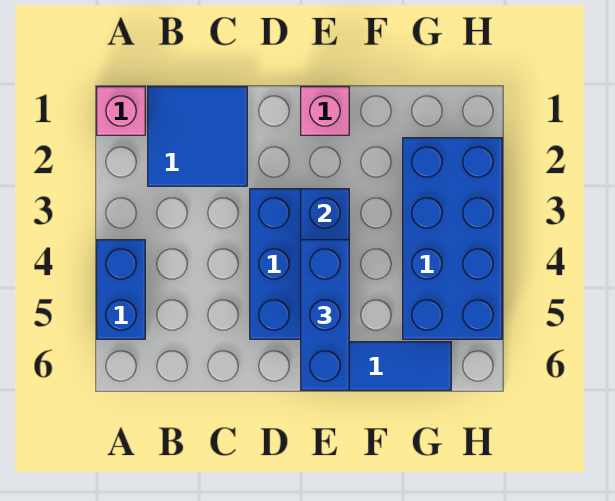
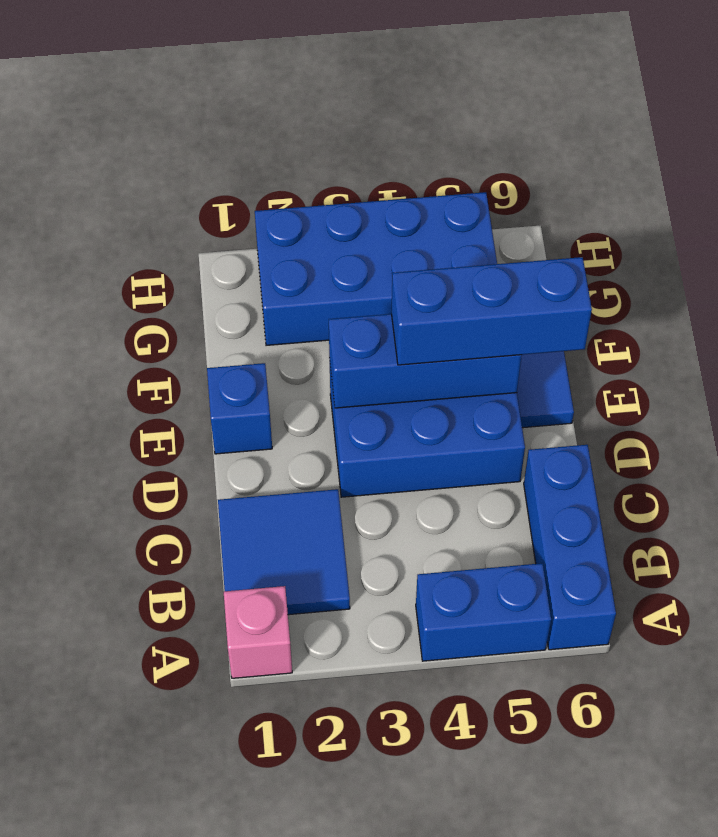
none -> blue 1x3 brick [524,445,616,650]
pink 1x1 brick [301,87,349,135] -> blue 1x1 brick [207,363,272,454]

